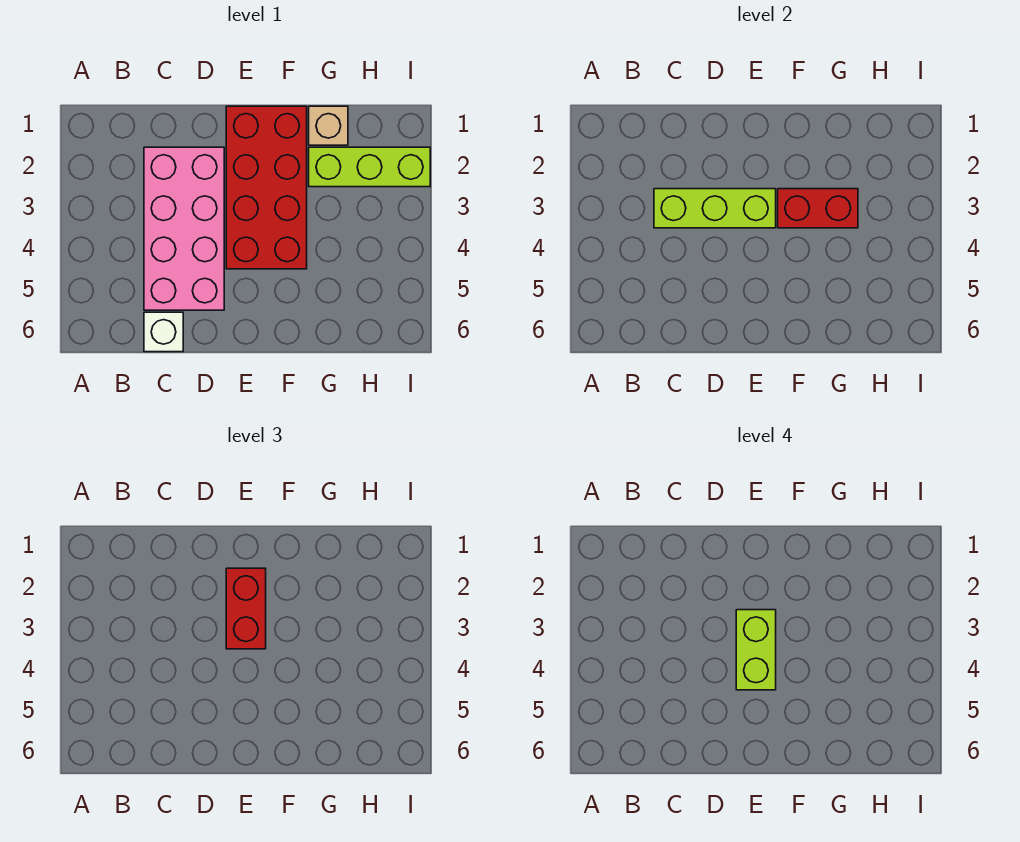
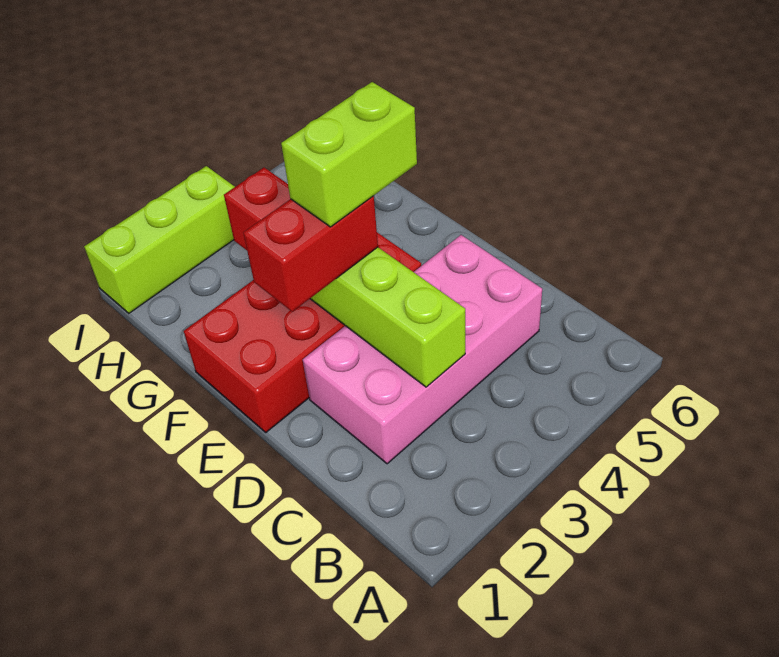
white 1x1 brick [144,312,183,352] -> none
tan 1x1 brick [309,106,348,145] -> none
lime 1x3 brick [309,147,430,187] -> lime 1x3 brick turned to [84,166,235,313]

